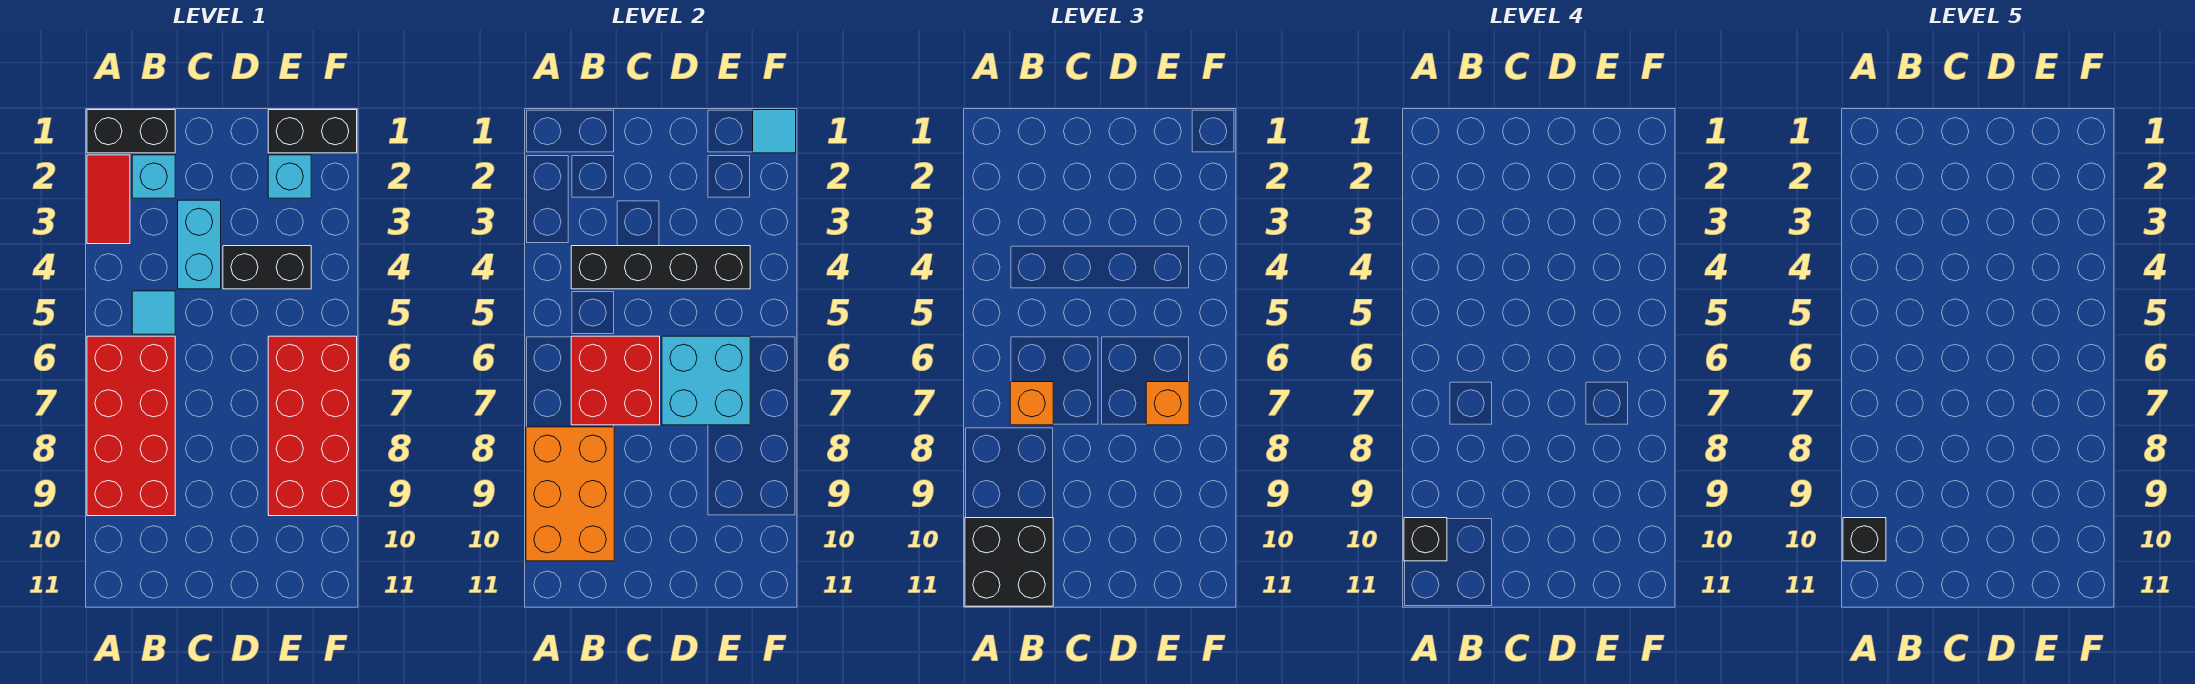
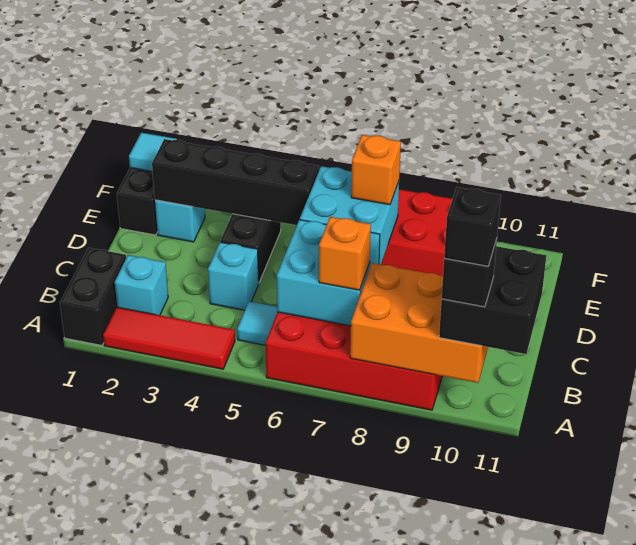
red 1x2 tile [87,155,130,244] -> red 1x3 tile [103,307,235,369]
black 1x4 brick [571,246,750,289] -> black 1x4 brick turned to [152,139,319,225]
red 2x2 brick [571,336,660,425] -> cyan 2x2 brick [277,220,380,326]
cyan 1x2 brick [178,200,221,289] -> cyan 1x1 brick [208,242,259,310]

